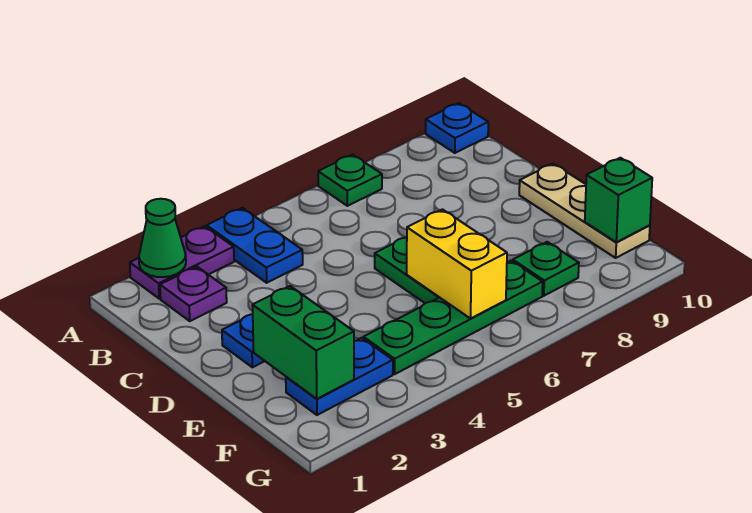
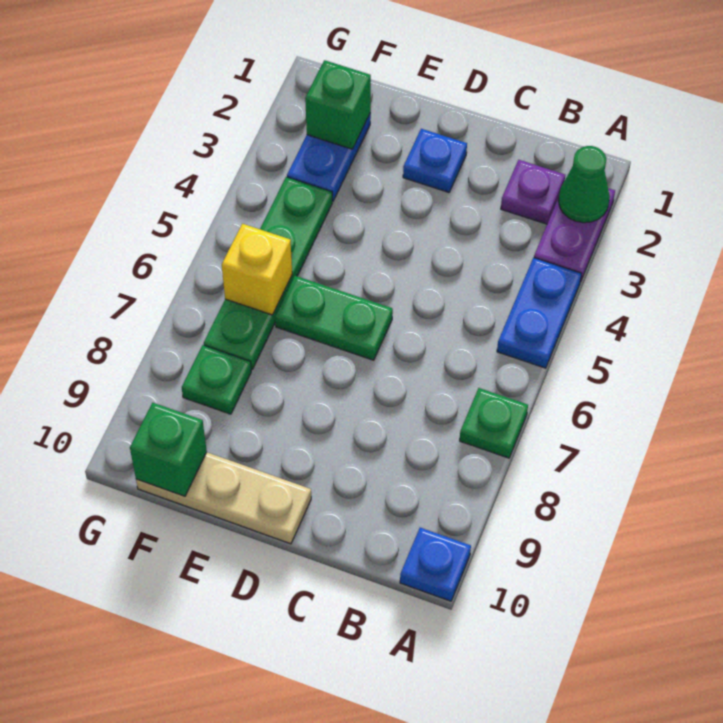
blue 1x2 plate [207,208,303,283] -> blue 1x2 plate turned to [497,258,582,368]
green 1x2 brick [252,286,354,399] -> green 1x1 brick [305,60,371,149]
yellow 1x2 brick [407,209,507,318] -> yellow 1x1 brick [222,224,292,315]

